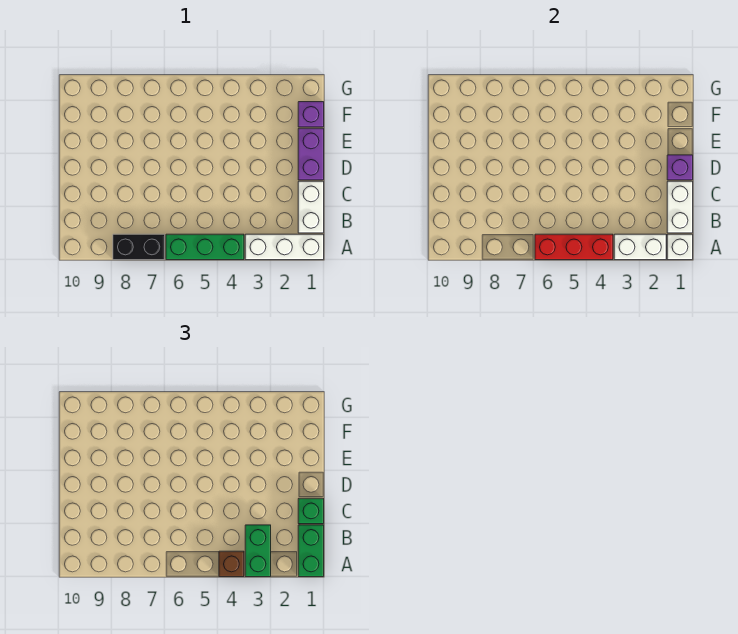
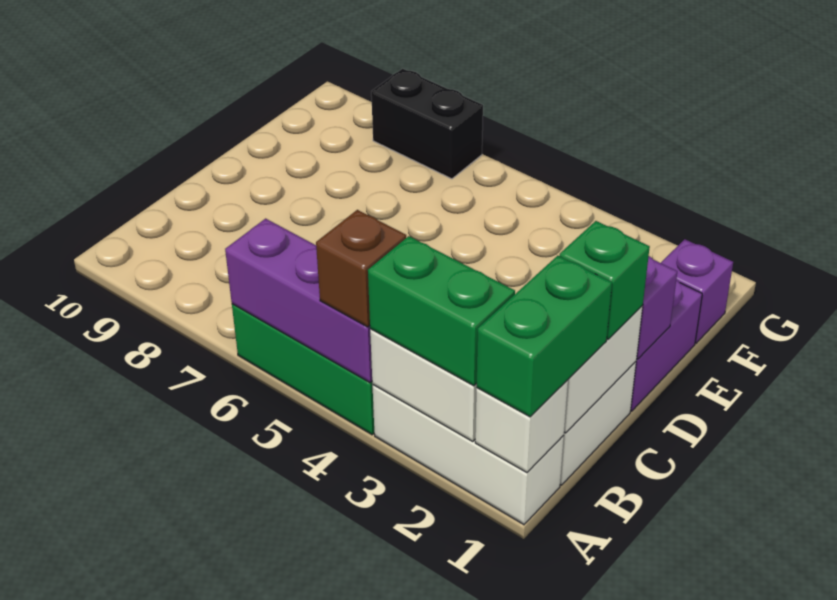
green 1x2 brick [245,525,271,577] -> green 1x2 brick turned to [368,236,515,386]
red 1x3 brick [535,234,613,260] -> purple 1x3 brick [225,219,372,383]
black 1x2 brick [113,234,165,260] -> black 1x2 brick moved to [371,69,483,179]

